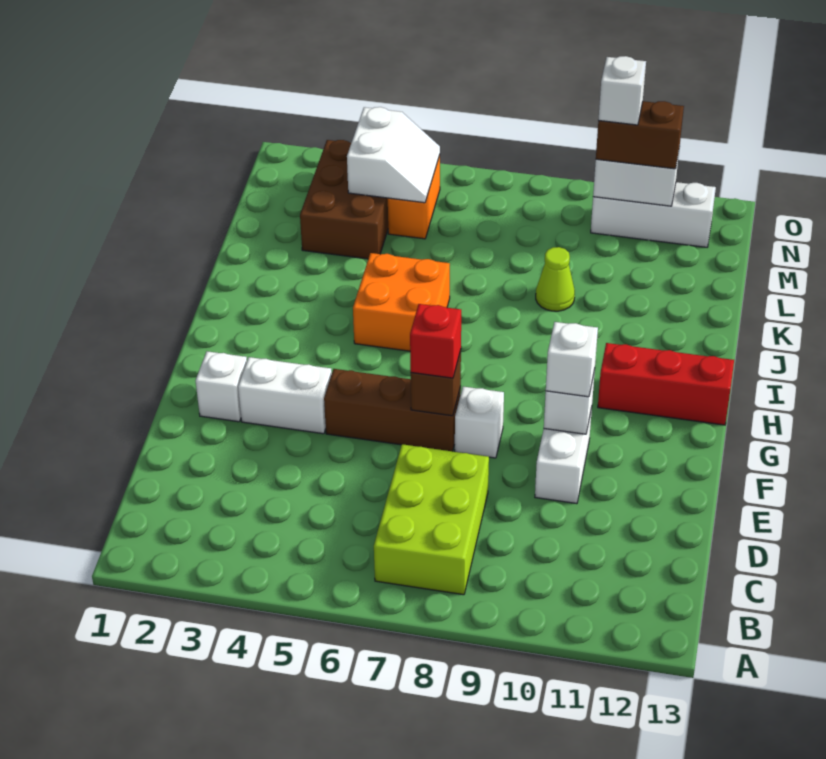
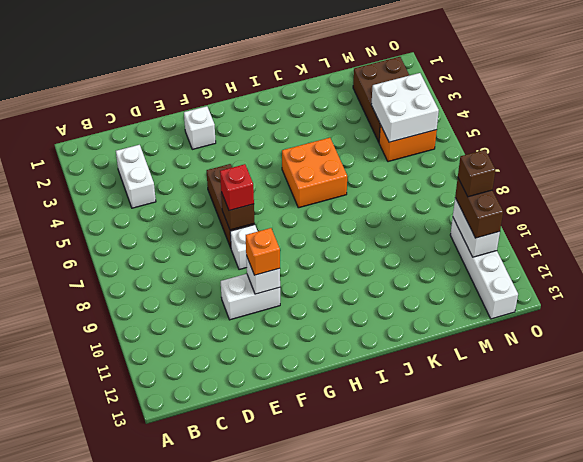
lime 2x3 brick [374,444,489,595] -> none
white 1x2 brick [238,357,332,434] -> white 1x2 brick moved to [116,145,156,208]
white 1x1 brick [546,322,598,397] -> orange 1x1 brick [246,228,280,275]
red 1x3 brick [598,343,734,425] -> none
lime 1x1 cone [536,247,575,311] -> none
brown 2x3 brick [300,140,388,259] -> brown 2x3 brick turned to [353,57,410,142]
white 2x2 slope [347,107,440,203] -> white 2x2 brick [371,73,439,142]
white 1x3 brick [591,182,716,247] -> white 1x4 brick [450,218,518,319]
white 1x1 brick [598,56,646,125] -> brown 1x1 brick [458,150,495,197]

